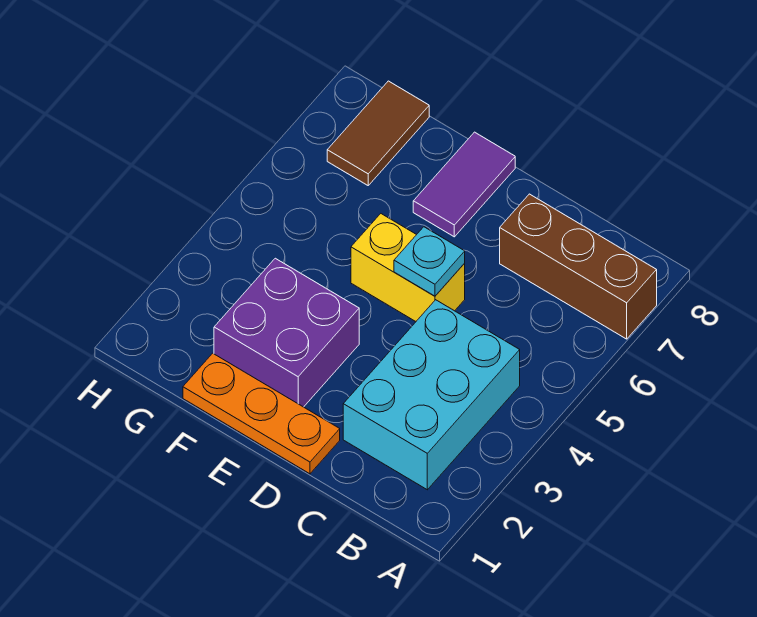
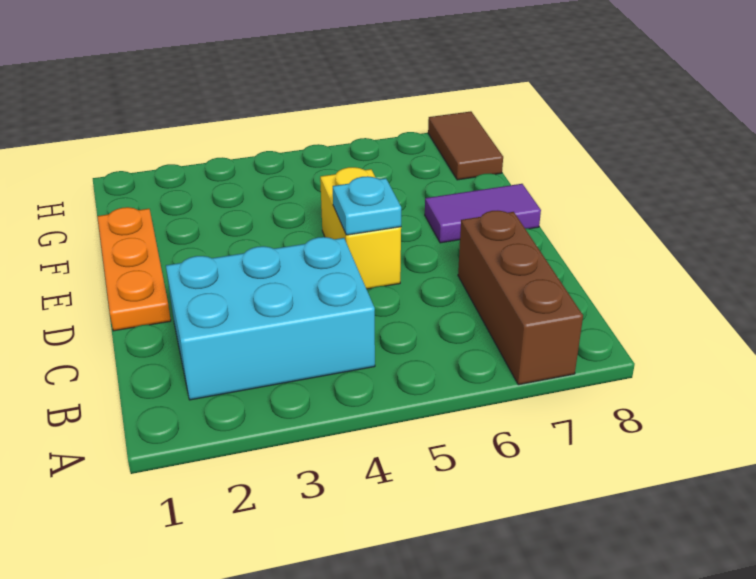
purple 2x2 brick [214,258,359,407] -> none
brown 1x2 tile [327,81,429,185] -> brown 1x2 tile turned to [428,111,503,180]

